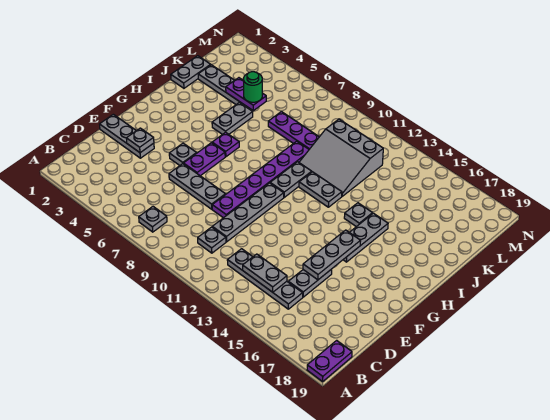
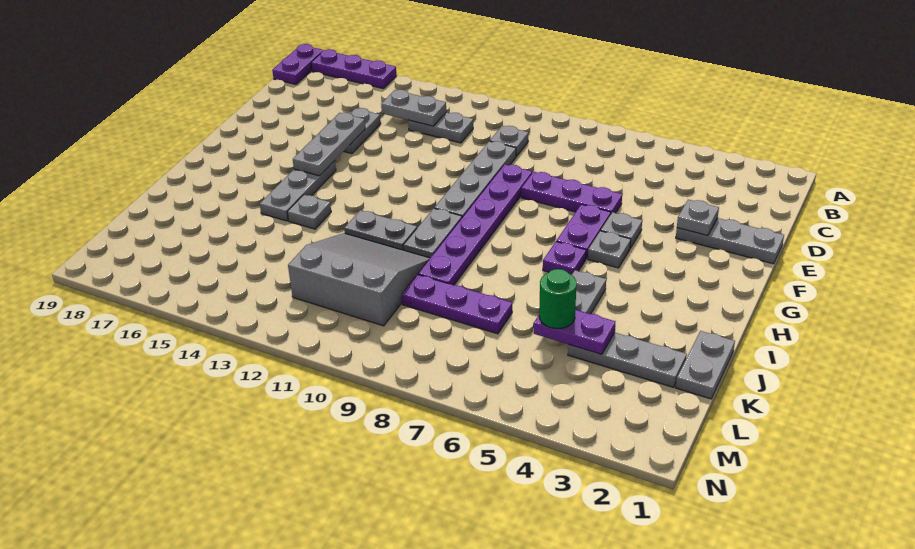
none -> purple 1x3 plate [311,49,397,89]
grey 1x1 plate [139,207,167,232] -> grey 1x1 plate moved to [588,231,631,268]
grey 1x4 plate [227,249,303,309] -> grey 1x2 plate [408,112,473,143]
grey 1x3 plate [169,164,225,209] -> purple 1x3 plate [521,172,622,213]

